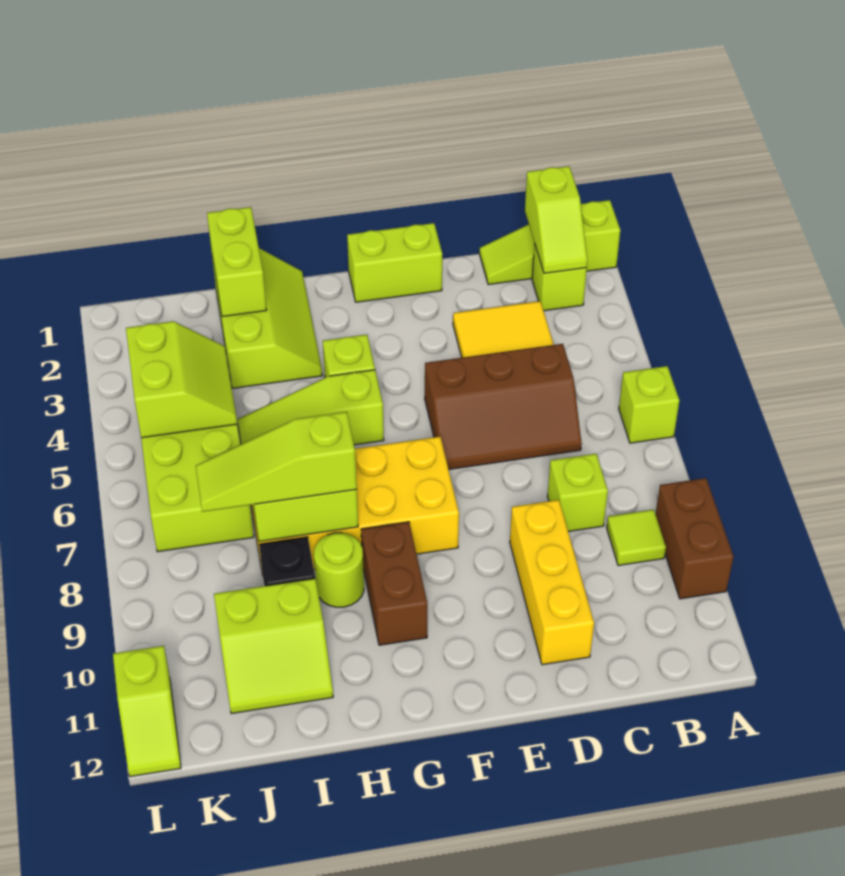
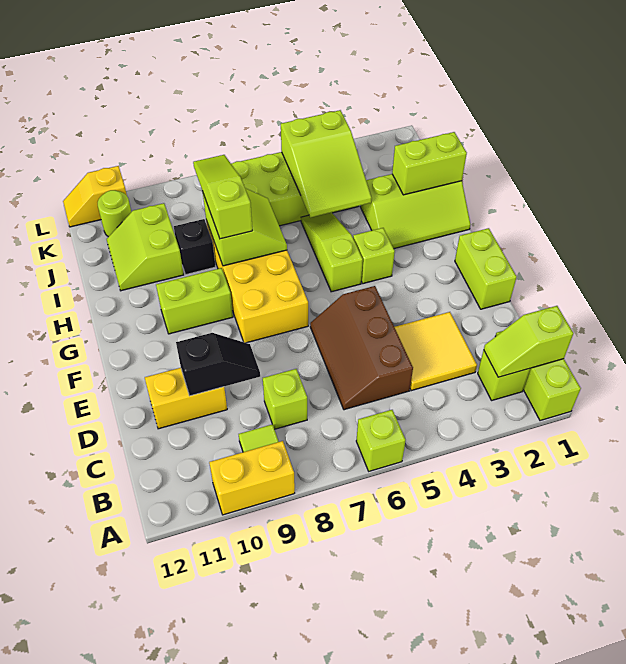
brown 1x2 brick [656,478,733,599] -> yellow 1x2 brick [209,441,295,515]
yellow 1x3 brick [510,500,594,665] -> yellow 1x2 brick [145,368,227,429]
none -> black 1x2 slope [176,333,260,396]
brown 1x2 brick [361,522,427,645] -> lime 1x2 brick [156,268,233,334]
lime 1x1 round brick [314,533,364,607] -> lime 1x1 round brick moved to [98,190,131,237]
lime 2x2 slope [126,321,237,438] -> lime 2x3 slope [281,110,372,217]
lime 1x2 slope [113,646,181,777] -> yellow 1x2 slope [63,166,127,227]

